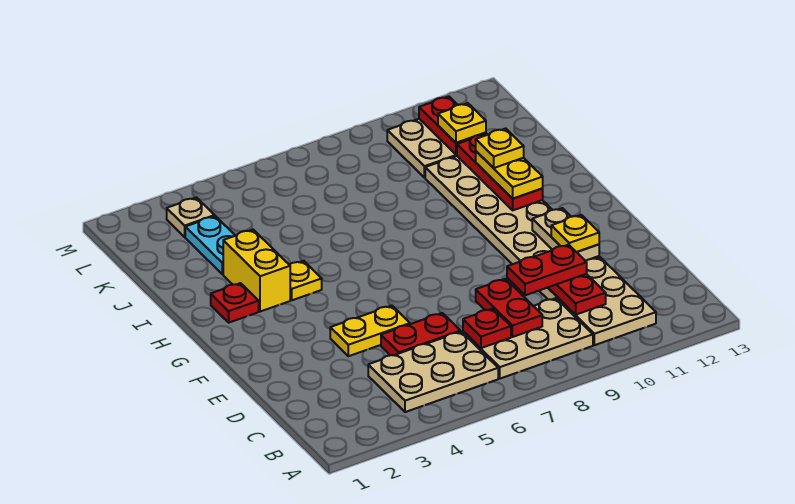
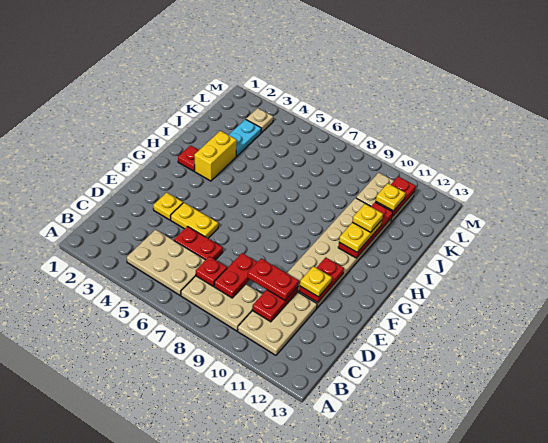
tan 1x2 plate [532,208,599,261] -> red 1x2 plate [299,257,344,303]
yellow 1x1 plate [290,261,322,300] -> yellow 1x1 plate moved to [153,192,183,220]

